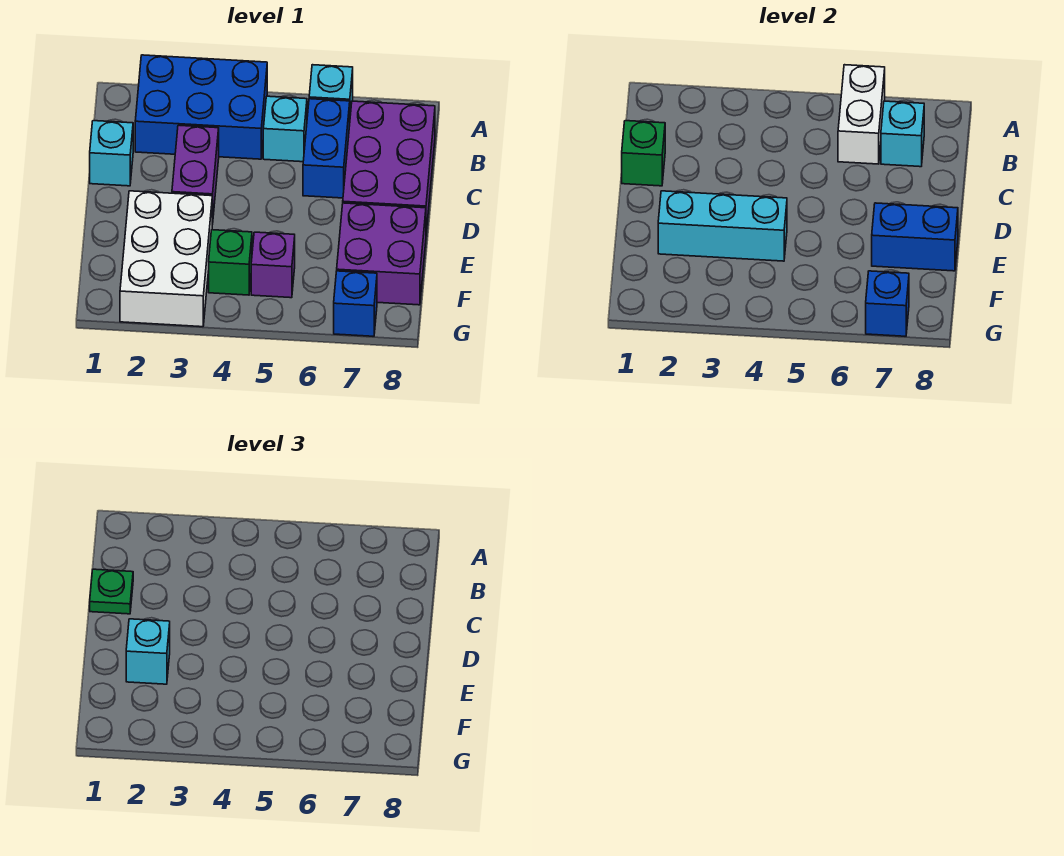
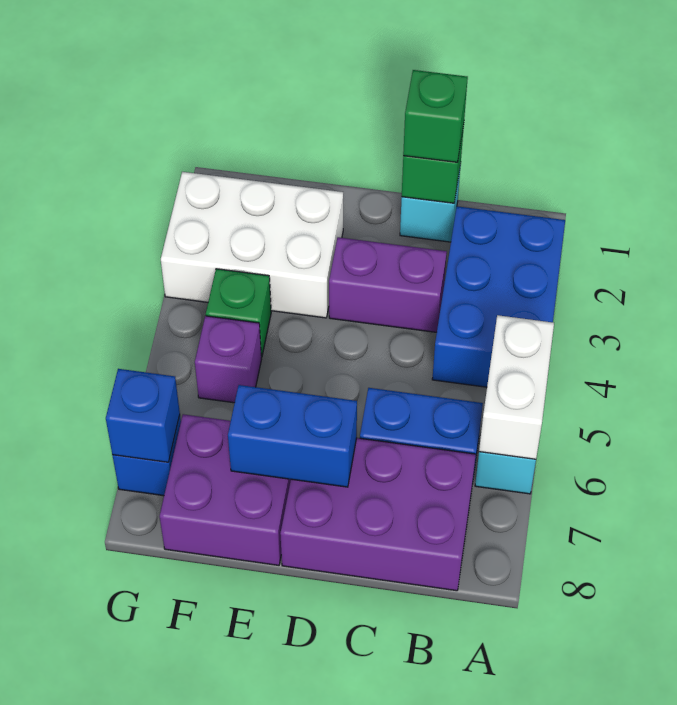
white 1x2 brick [838,65,885,164] -> white 1x2 brick turned to [479,315,554,459]
cyan 1x1 brick [263,96,307,162] -> none
cyan 1x1 brick [881,101,924,167] -> none
green 1x1 plate [90,569,133,614] -> green 1x1 brick [403,70,468,162]
cyan 1x3 brick [658,191,787,261] -> none
cyan 1x1 brick [126,619,170,684] -> none
blue 1x2 brick [872,203,958,271] -> blue 1x2 brick turned to [228,385,357,487]

